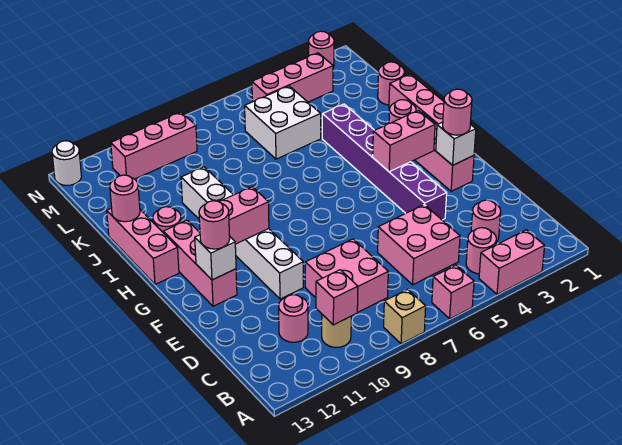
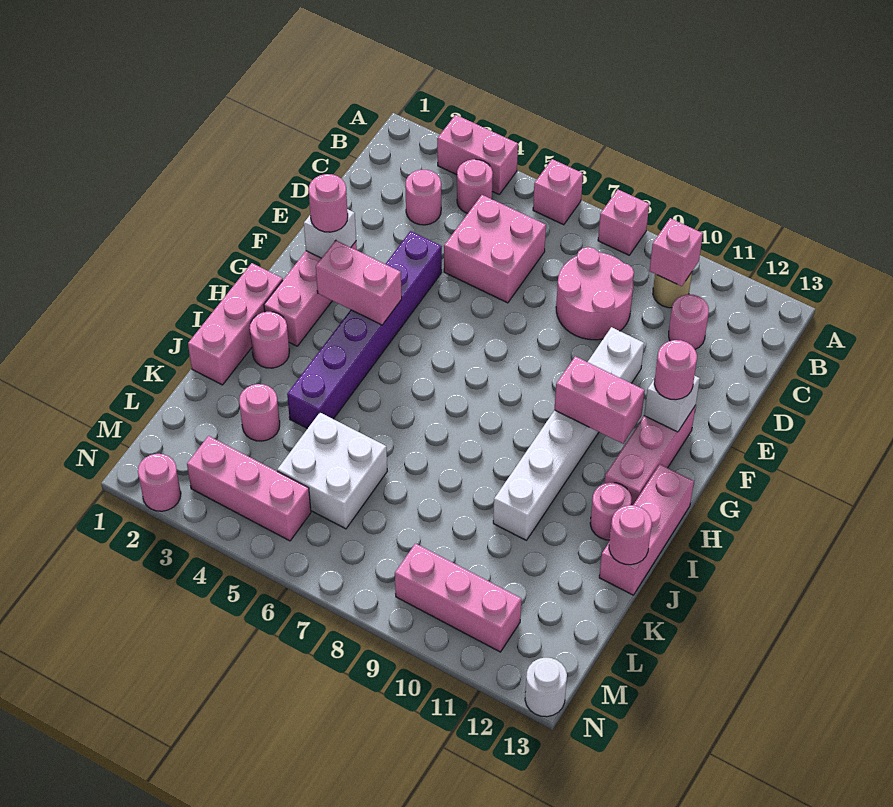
tan 1x1 brick [384,289,426,344] -> pink 1x1 brick [598,190,649,255]
pink 2x2 brick [305,239,388,313] -> pink 2x2 round brick [556,247,634,340]
pink 1x1 round brick [378,62,404,105] -> pink 1x1 round brick moved to [239,384,280,441]

